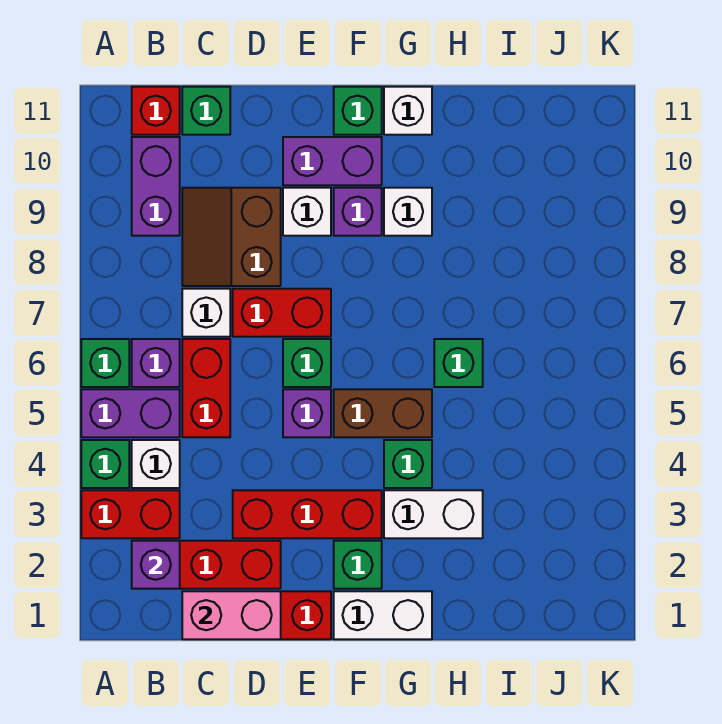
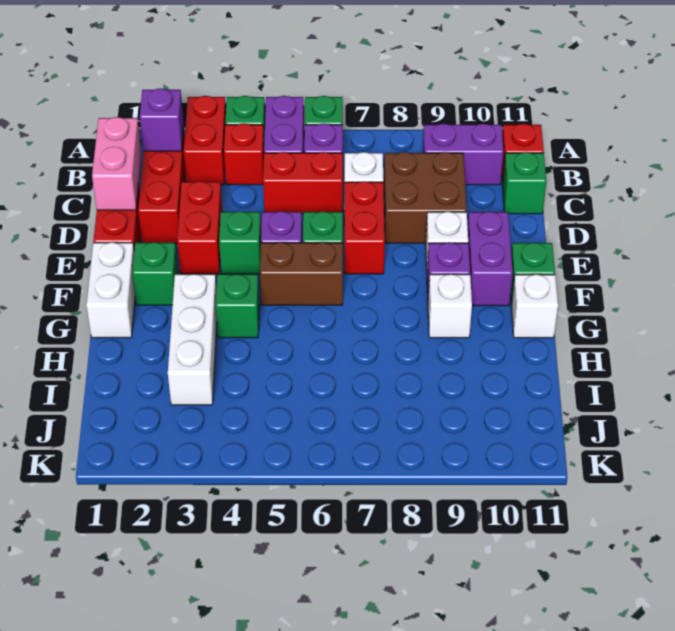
white 1x1 brick [132,440,180,488] -> red 1x1 brick [224,123,264,185]
brown 2x2 slope [182,188,281,286] -> brown 2x2 brick [384,152,467,244]
red 1x3 brick [233,490,382,538] -> red 1x2 brick [177,181,222,274]
brown 1x2 brick [334,389,432,437] -> brown 1x2 brick turned to [260,242,343,305]
white 1x2 brick [384,490,483,538] -> white 1x3 brick [168,274,217,405]
green 1x1 brick [434,339,483,387] -> green 1x1 brick moved to [219,211,261,274]

